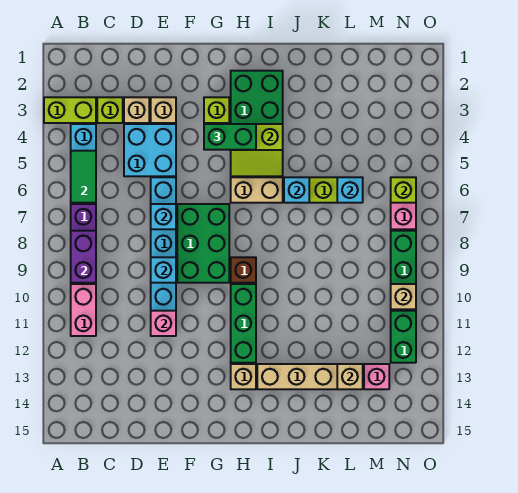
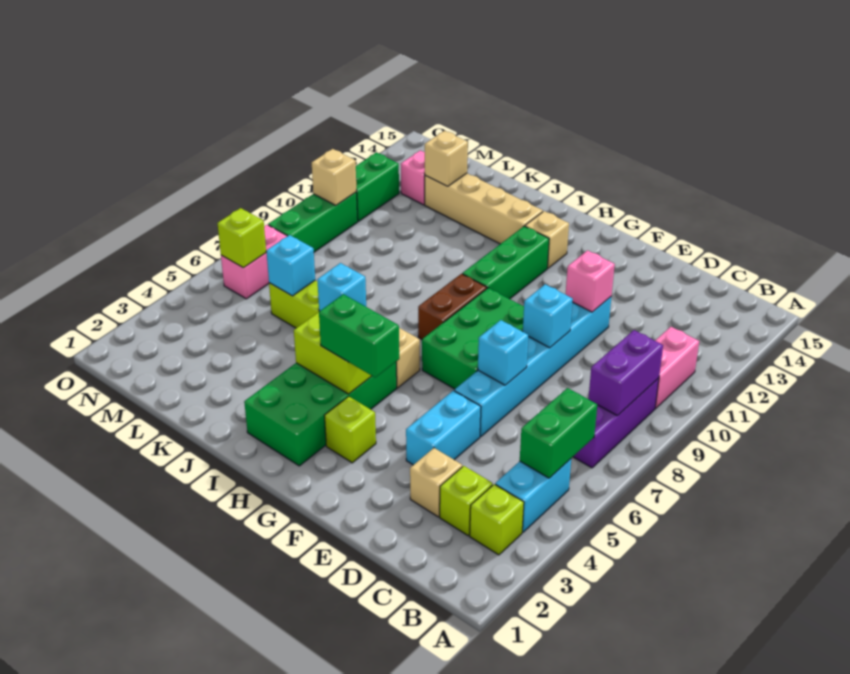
lime 1x2 brick [44,97,96,123] -> lime 1x1 brick [470,484,524,555]
green 1x2 tile [71,151,96,203] -> green 1x2 brick [520,388,597,478]
cyan 2x2 brick [124,124,176,176] -> cyan 1x2 brick [406,391,481,465]
tan 1x1 brick [151,97,176,123] -> none
brown 1x1 brick [231,257,256,283] -> brown 1x2 brick [418,274,487,339]

